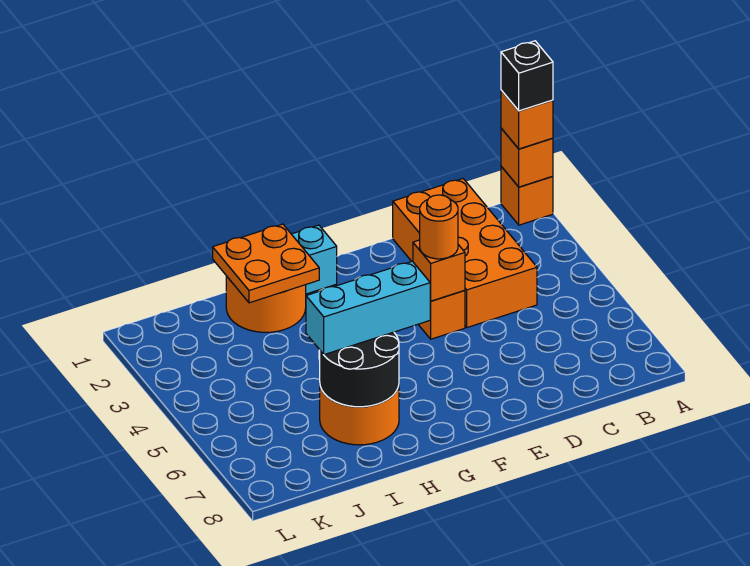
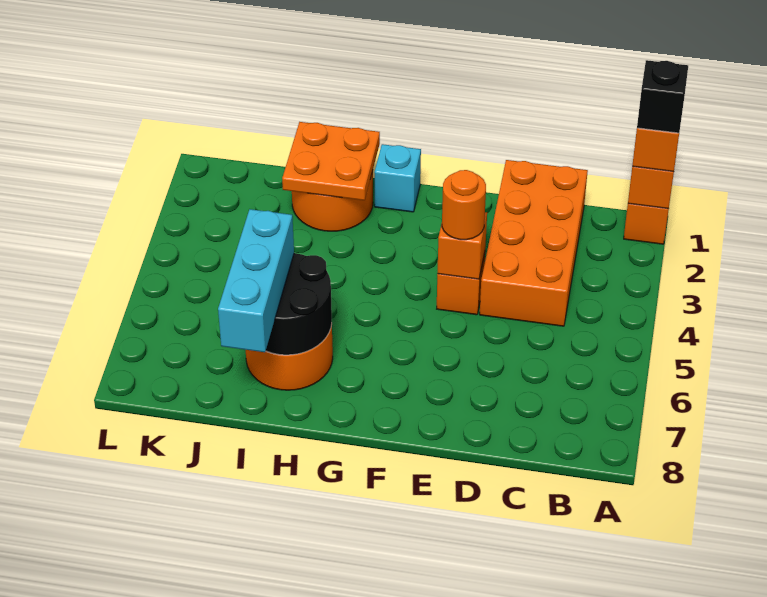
cyan 1x3 brick [306,261,431,355] -> cyan 1x3 brick turned to [218,209,294,352]

